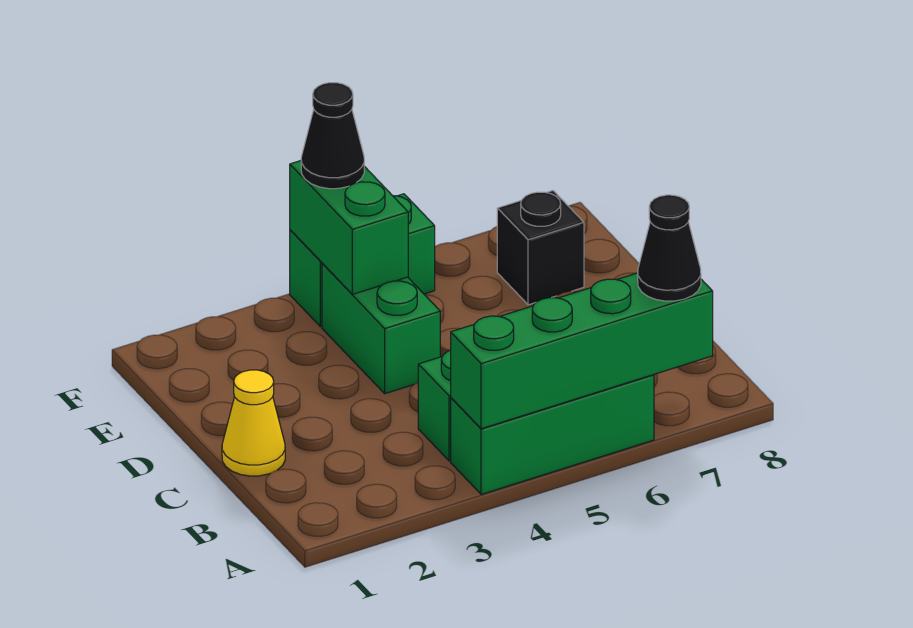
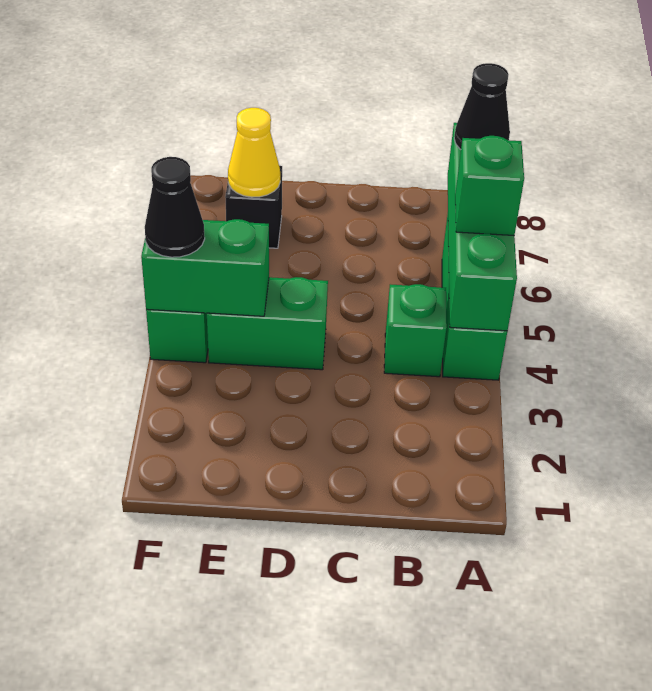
none -> green 1x1 brick [455,136,524,235]
yellow 1x1 cone [222,370,285,476] -> yellow 1x1 cone moved to [228,108,280,197]

